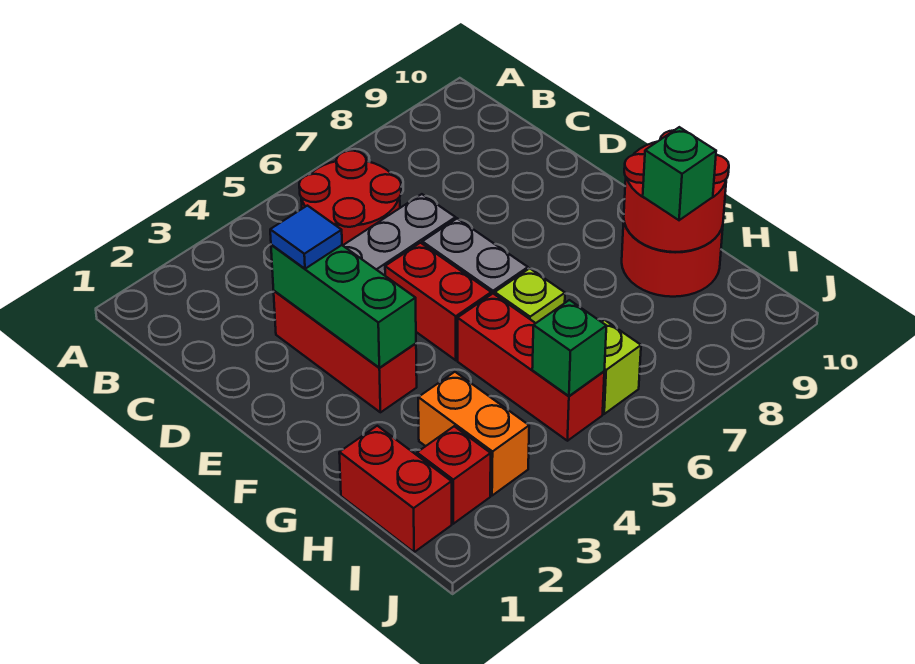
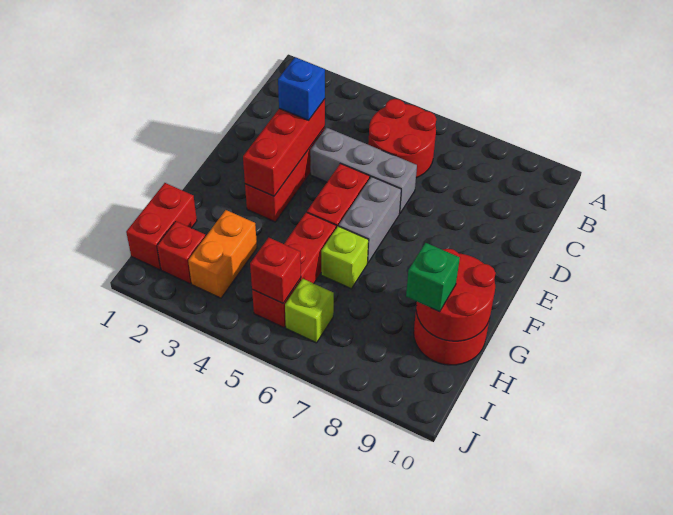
green 1x3 brick [271,245,416,368] -> red 1x3 brick [243,99,325,196]
blue 1x1 tile [270,206,342,269] -> blue 1x1 brick [278,57,325,120]
green 1x1 brick [532,300,606,396] -> red 1x1 brick [250,238,301,303]

